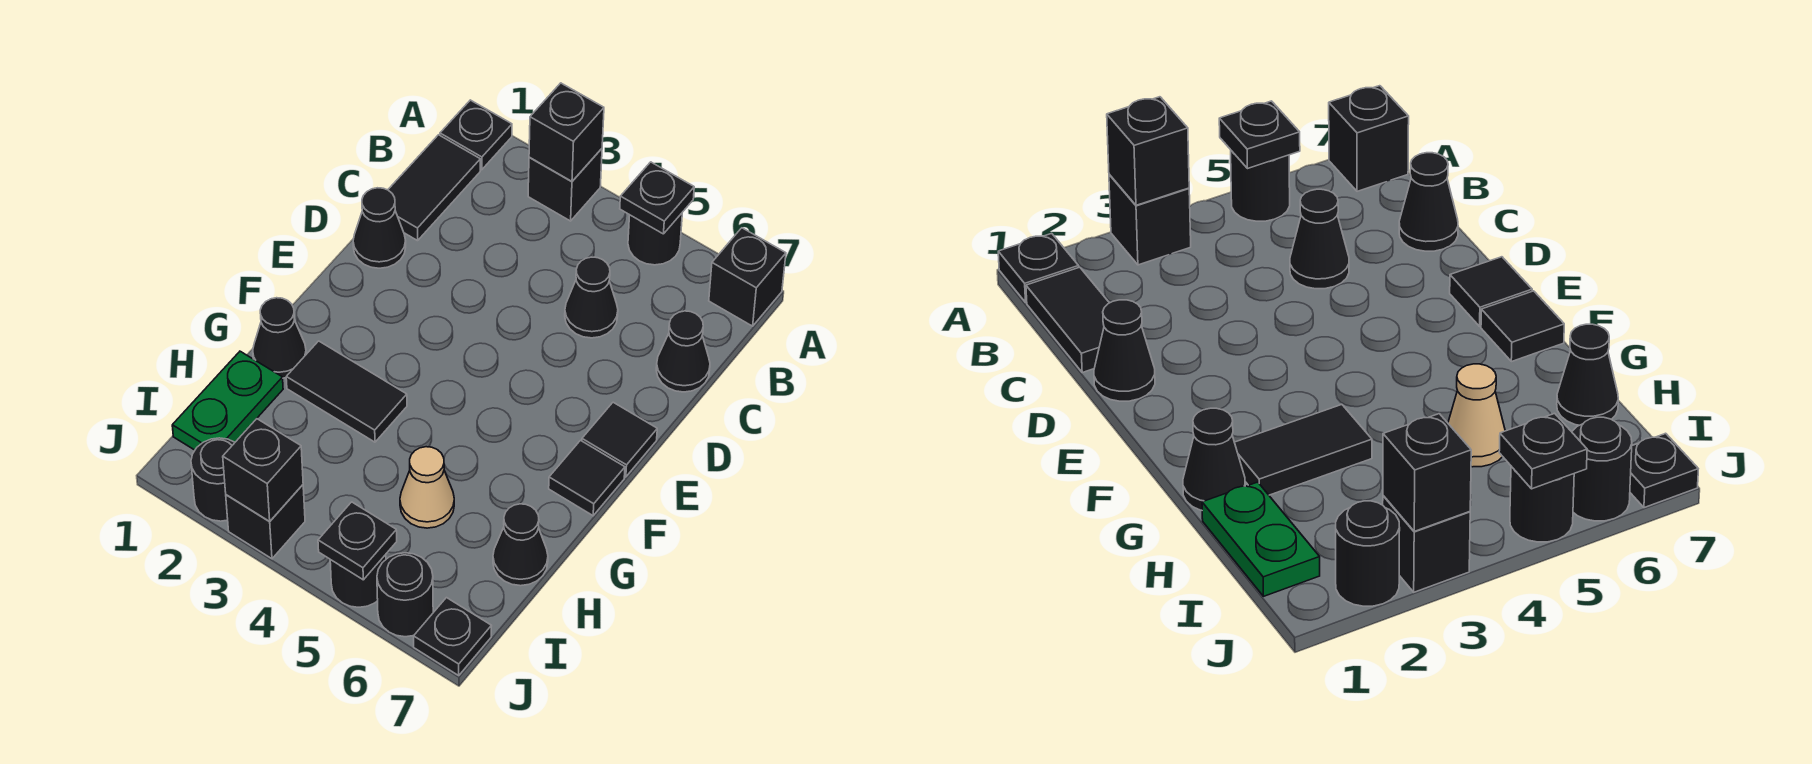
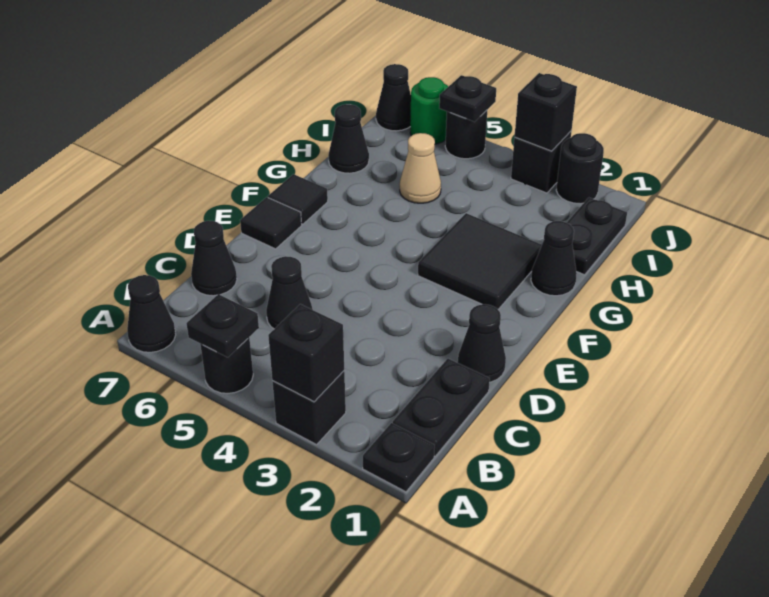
black 1x1 brick [709,228,786,326] -> black 1x1 cone [127,275,176,352]
black 1x2 tile [388,135,480,241] -> black 1x2 plate [393,359,490,456]
black 1x2 tile [286,341,407,442] -> black 2x2 tile [418,213,542,309]
green 1x2 plate [172,351,283,450] -> black 1x2 plate [567,198,627,275]
black 1x1 round brick [377,553,433,637] -> green 1x1 round brick [410,77,448,144]
black 1x1 plate [414,598,491,675] -> black 1x1 cone [376,64,411,131]

